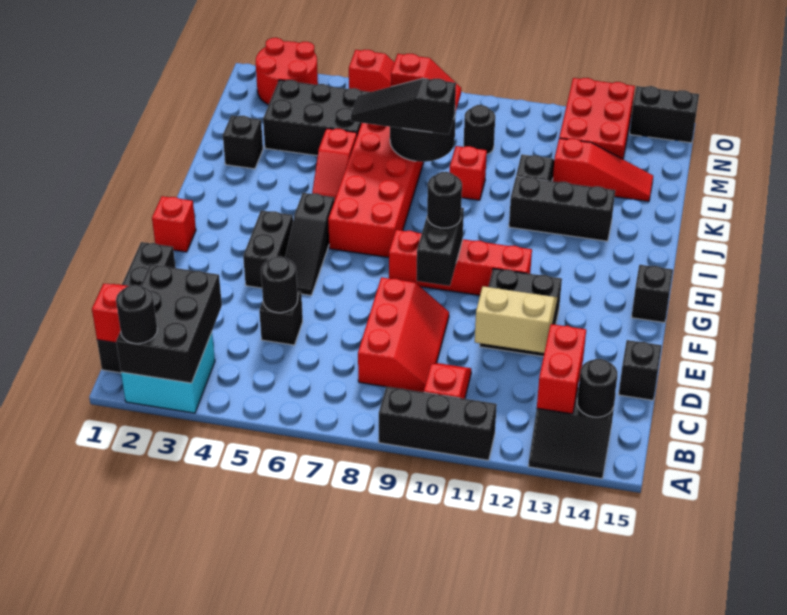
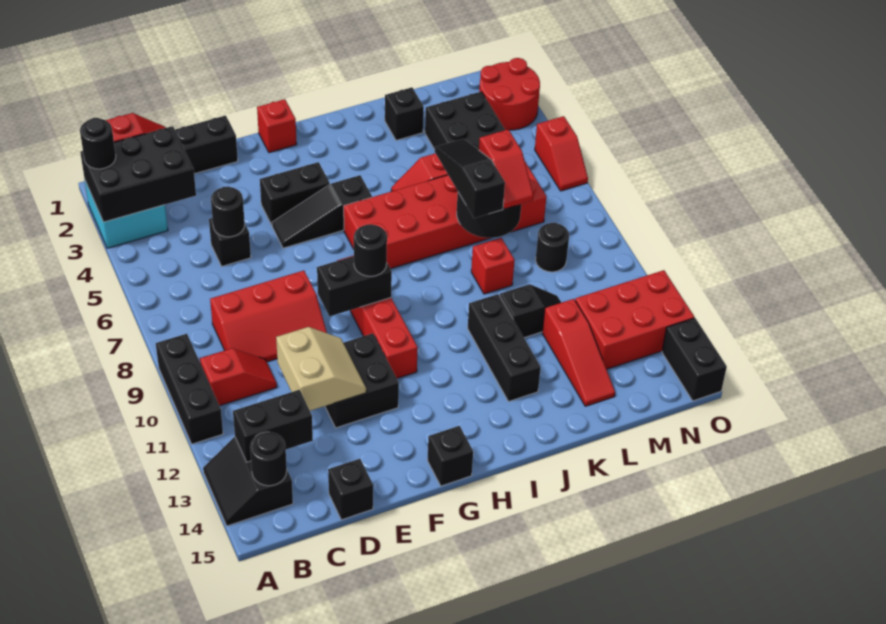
red 1x2 brick [537,324,586,414] -> black 1x2 brick [233,390,313,462]

